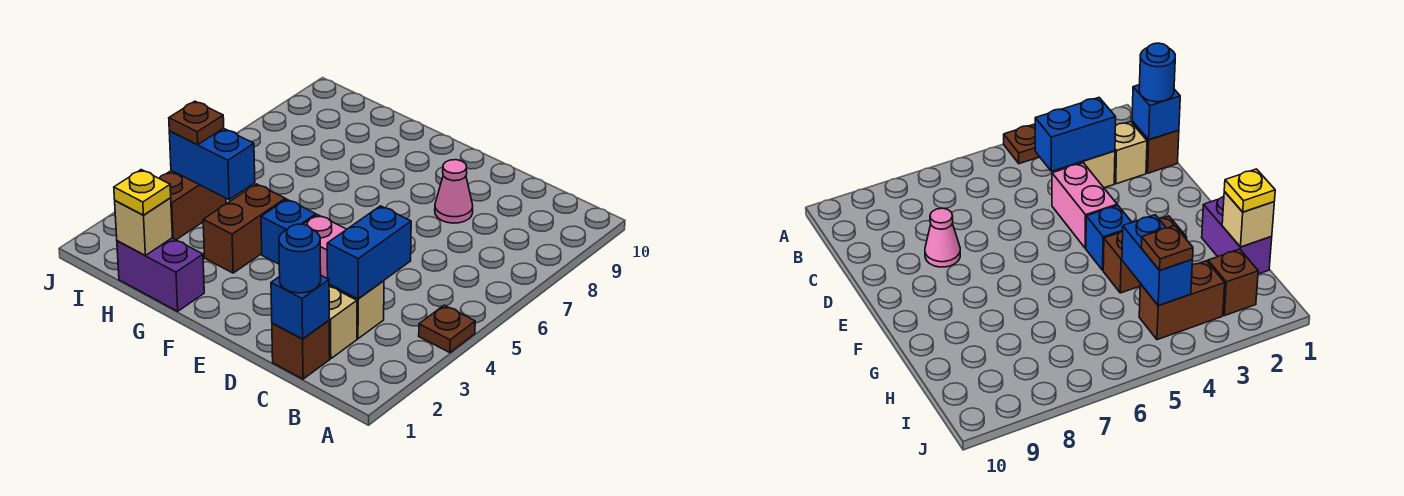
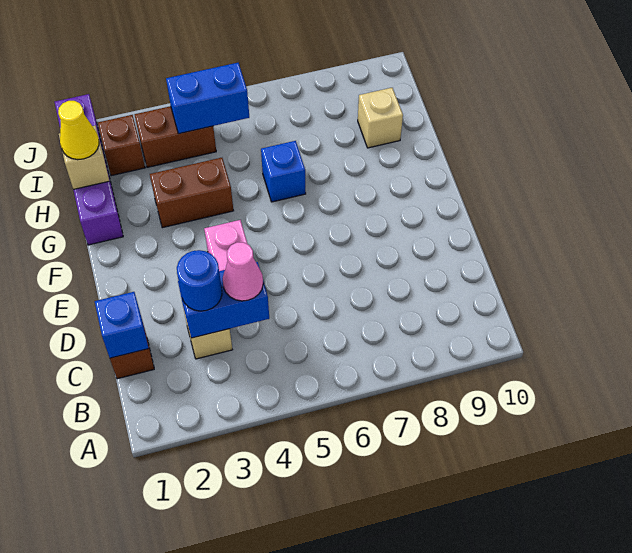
brown 1x1 plate [419,305,475,353] -> none
blue 1x1 round brick [279,224,321,293] -> blue 1x1 round brick moved to [177,250,222,311]
tan 1x1 brick [329,286,357,359] -> tan 1x1 brick moved to [358,88,403,148]
pink 1x1 cone [435,160,473,223] -> pink 1x1 cone moved to [223,242,263,301]
blue 1x1 brick [261,199,316,264] -> blue 1x1 brick moved to [261,141,306,202]
purple 1x2 brick [117,238,204,311] -> purple 1x4 brick [55,94,123,245]
yellow 1x1 plate [114,170,171,215] -> yellow 1x1 cone [58,101,99,160]
blue 1x2 brick [169,128,255,200] -> blue 1x2 brick turned to [166,63,249,134]
brown 1x1 plate [169,101,224,145] -> none

